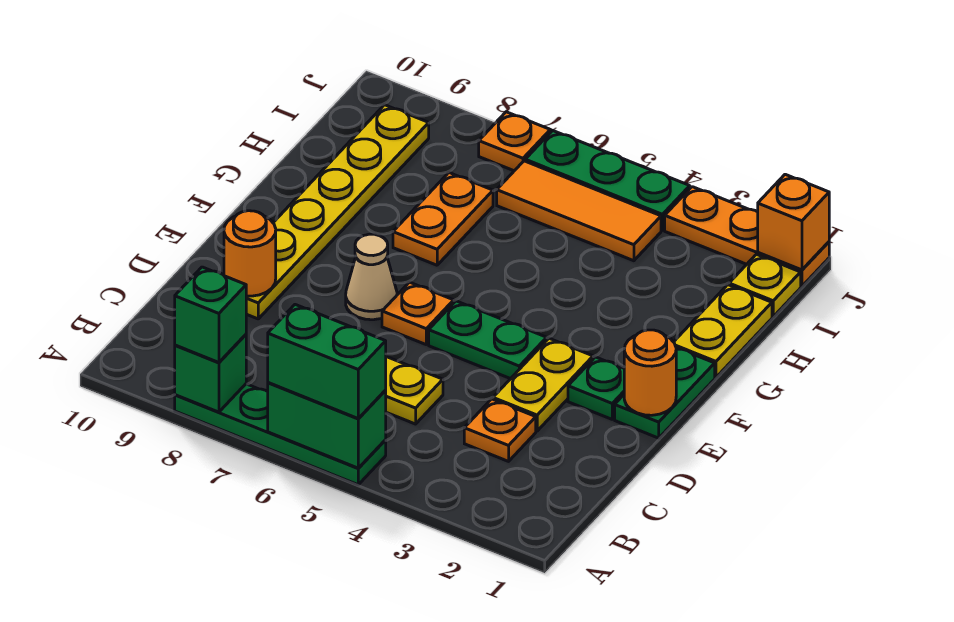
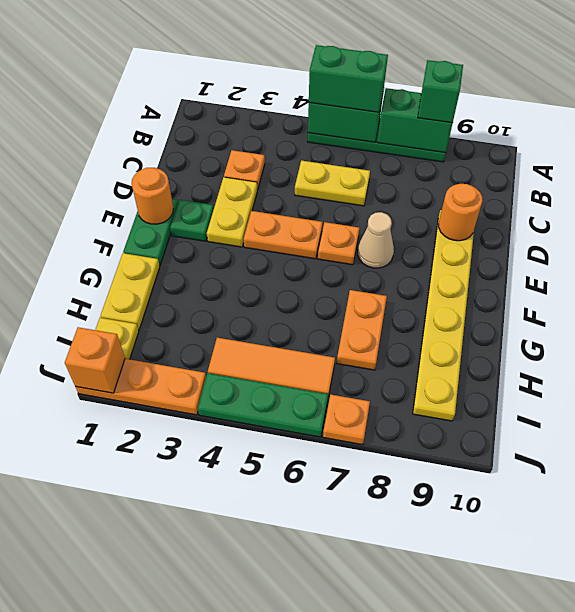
green 1x1 brick [175,335,246,412] -> green 1x2 brick [377,88,453,153]
green 1x2 plate [429,301,547,379] -> orange 1x2 plate [244,211,322,259]

